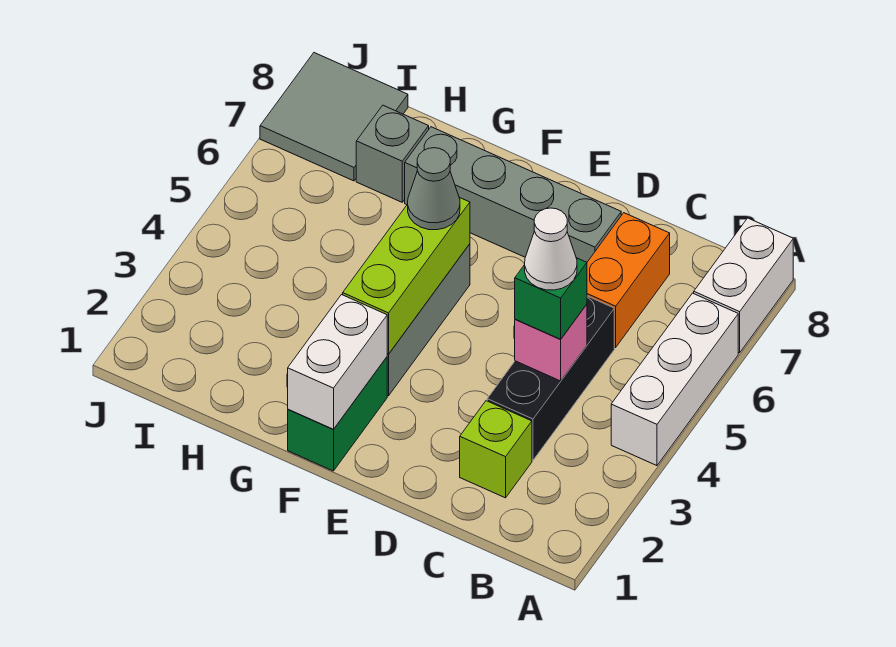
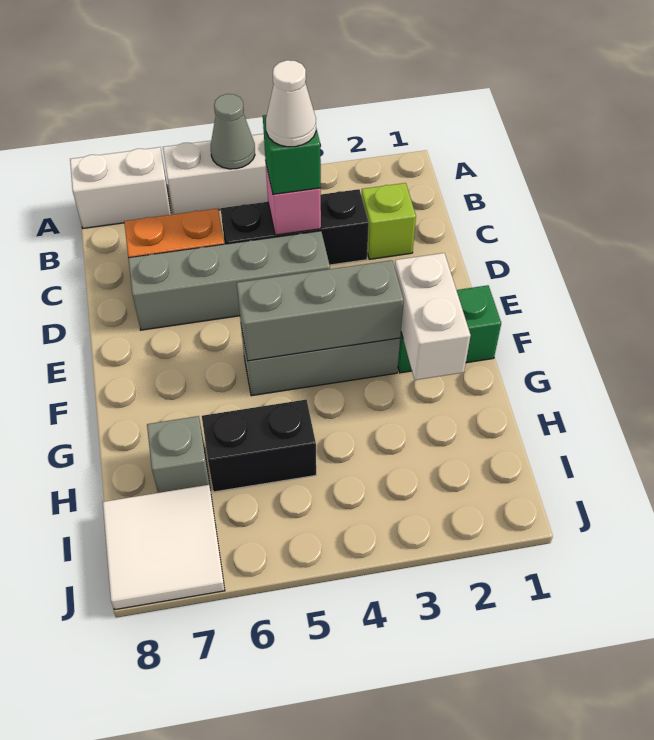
grey 1x4 brick [405,127,621,262] -> grey 1x4 brick turned to [128,231,330,330]
white 1x2 brick [288,295,387,429] -> white 1x2 brick turned to [395,253,471,380]
lime 1x3 brick [343,198,470,354] -> grey 1x3 brick [237,260,404,361]
grey 1x1 cone [408,148,460,230] -> grey 1x1 cone moved to [211,94,255,169]
none -> black 1x2 brick [202,399,316,492]
grey 2x2 tile [260,53,408,181] -> white 2x2 tile [103,485,225,610]

